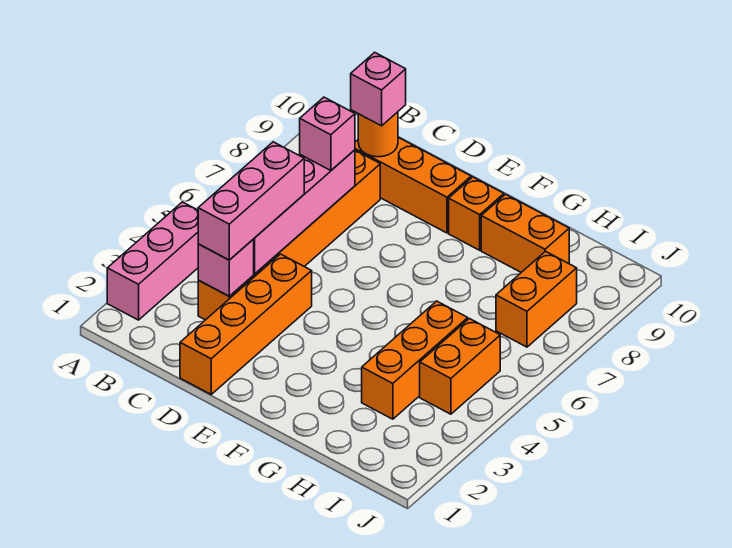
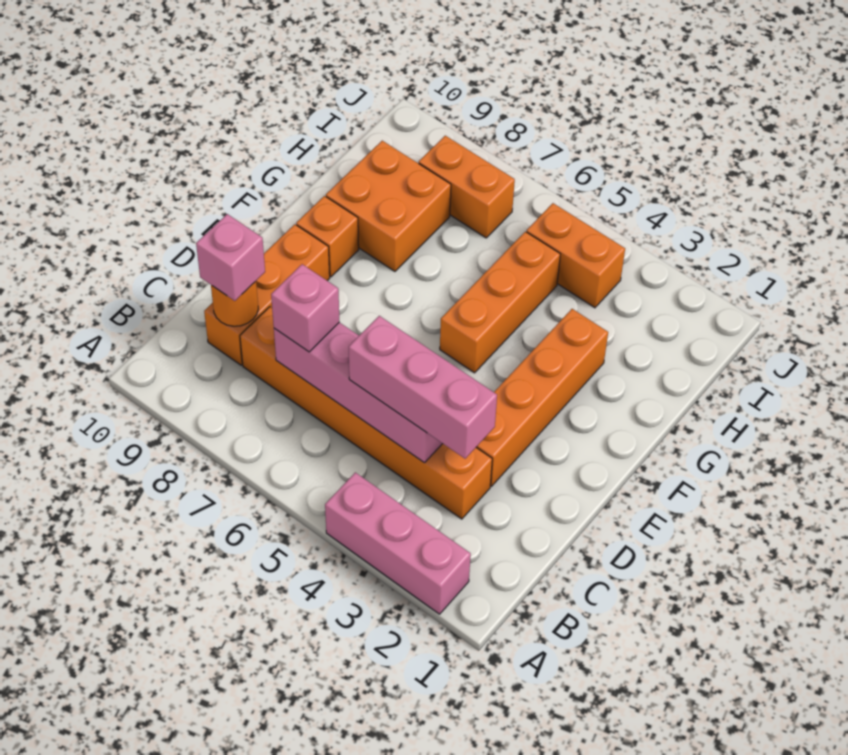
pink 1x1 brick [198,240,254,296] -> none
orange 1x4 brick [180,254,312,394] -> orange 1x4 brick turned to [476,309,608,486]
orange 1x2 brick [481,194,569,272] -> orange 2x2 brick [326,141,451,271]
orange 1x3 brick [362,301,468,419] -> orange 1x3 brick turned to [440,232,560,373]

